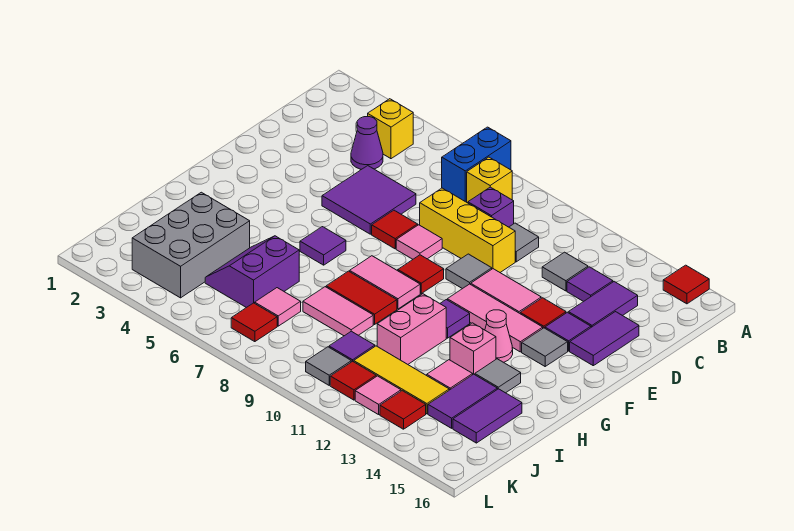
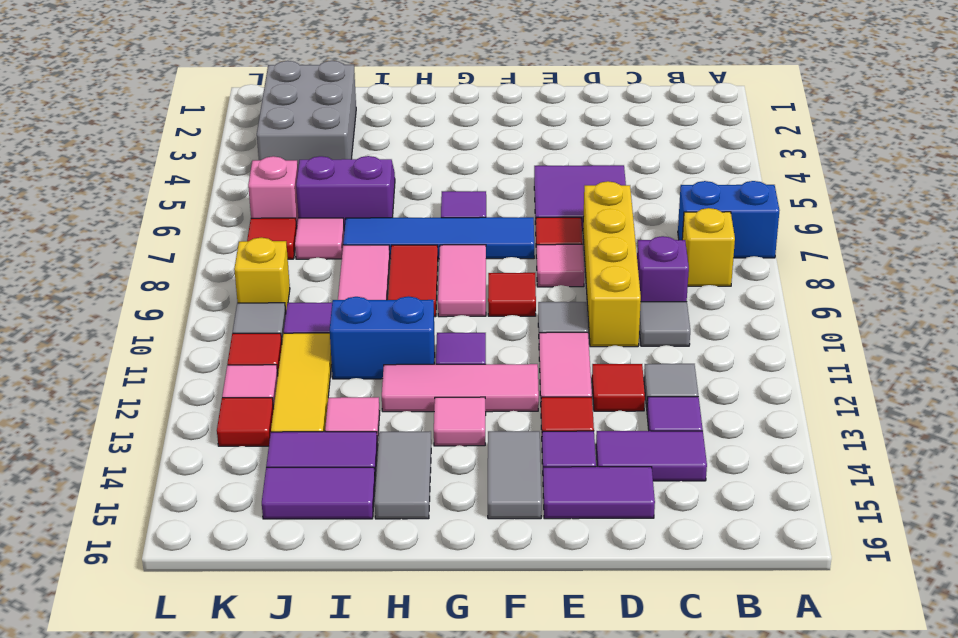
red 1x1 tile [663,265,709,304] -> red 1x1 tile moved to [592,364,645,411]
yellow 1x1 brick [368,99,413,159] -> yellow 1x1 brick moved to [234,238,290,310]
purple 1x1 cone [351,117,383,169] -> none
yellow 1x3 brick [420,188,515,272] -> yellow 1x4 brick [583,181,641,347]
none -> blue 1x4 tile [343,217,534,259]
pink 1x3 tile [447,284,543,352] -> pink 1x3 tile turned to [382,364,539,412]
grey 1x1 tile [522,328,568,366] -> grey 1x2 tile [488,431,542,519]
pink 1x1 cone [485,310,513,362] -> pink 1x1 tile [434,397,486,446]
pink 1x2 brick [377,294,446,364] -> blue 1x2 brick [330,296,435,379]
pink 1x1 brick [450,323,496,375] -> pink 1x1 brick moved to [248,156,298,225]
grey 1x1 tile [475,359,521,393] -> grey 1x2 tile [375,431,431,519]
grey 2x3 brick [132,192,250,298] -> grey 2x3 brick turned to [257,61,356,168]

